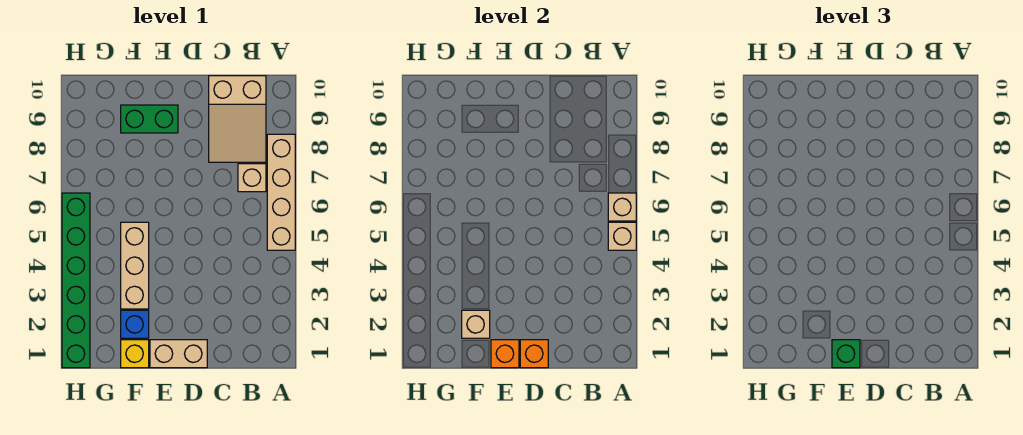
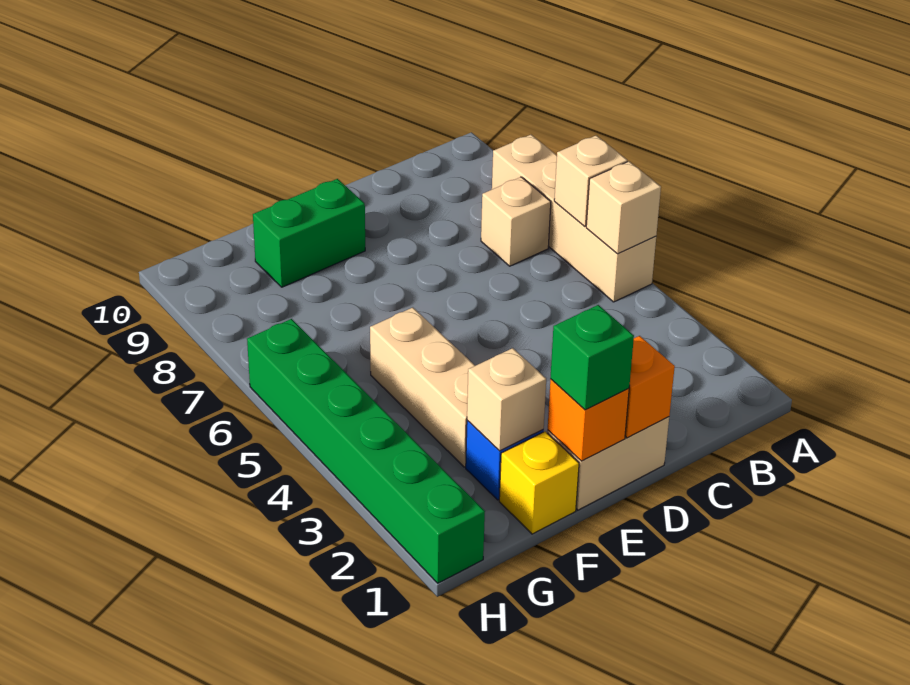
tan 2x3 slope [209,76,266,162] -> none

